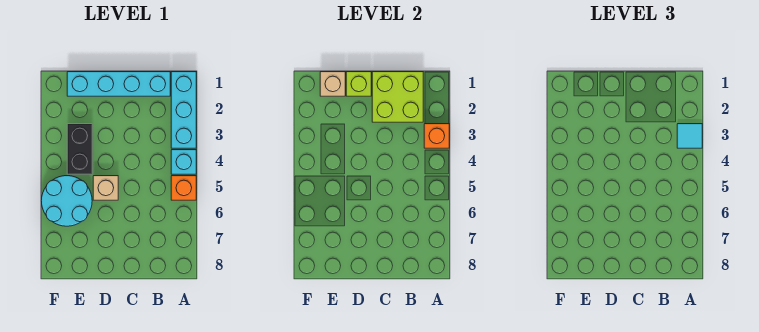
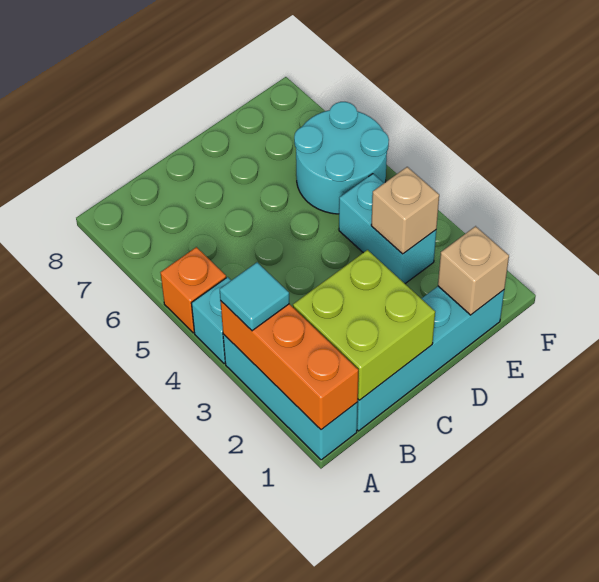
orange 1x1 brick [424,124,449,148] -> orange 1x3 brick [220,301,358,430]
lime 1x1 brick [346,72,371,96] -> none
tan 1x1 brick [93,176,118,200] -> tan 1x1 brick moved to [371,167,439,254]
black 1x2 brick [67,124,92,174] -> cyan 1x2 brick [339,174,436,284]

